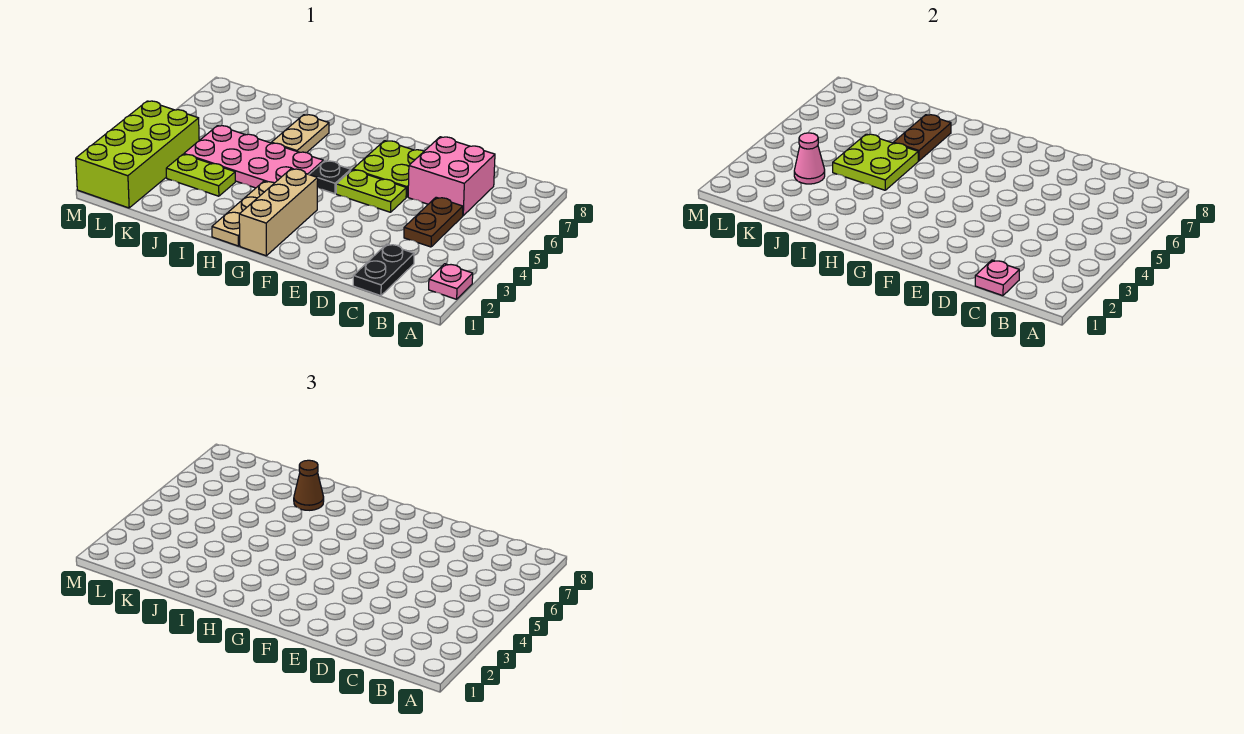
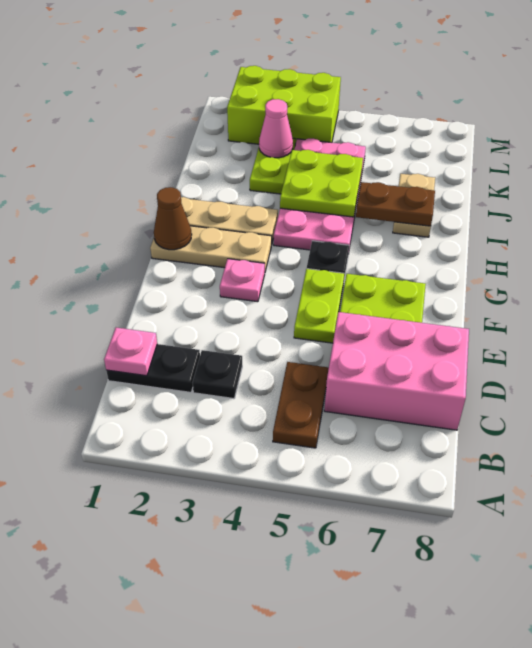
pink 1x1 plate [429,264,473,299] -> pink 1x1 plate moved to [220,259,265,302]
none -> black 1x1 plate [193,350,242,399]
brown 1x2 plate [404,197,463,247] -> brown 1x2 plate turned to [273,362,329,448]
pink 2x2 brick [408,137,495,216] -> pink 2x3 brick [324,312,469,430]
tan 1x3 brick [239,169,318,256] -> tan 1x3 plate [150,226,272,271]
tan 1x2 plate [271,115,329,153] -> tan 1x2 plate turned to [393,174,435,237]
brown 1x1 cone [294,460,324,510] -> brown 1x1 cone moved to [154,187,192,250]
lime 2x4 brick [76,101,199,208] -> lime 2x3 brick [227,66,341,145]

